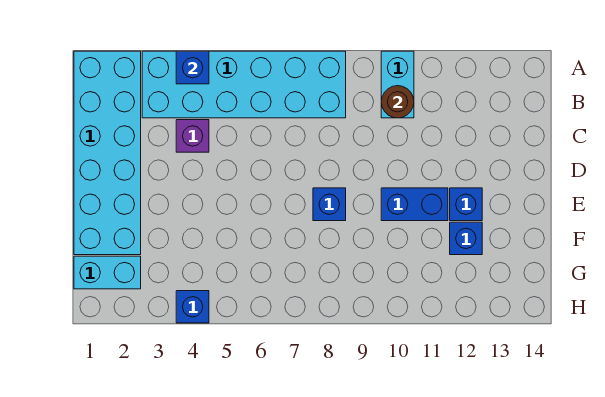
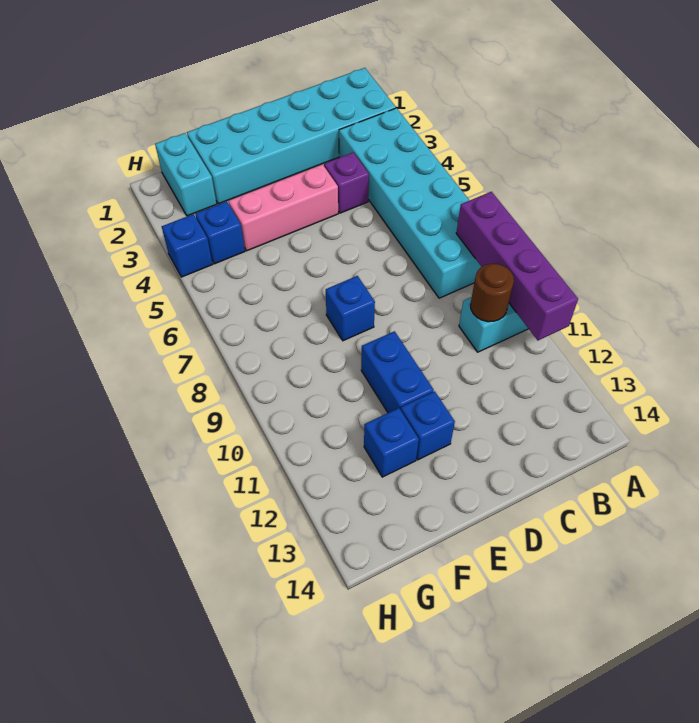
blue 1x1 brick [176,51,209,84] -> blue 1x1 brick moved to [195,201,245,264]
none -> purple 1x4 brick [456,192,578,340]
none -> pink 1x3 brick [228,164,338,251]

